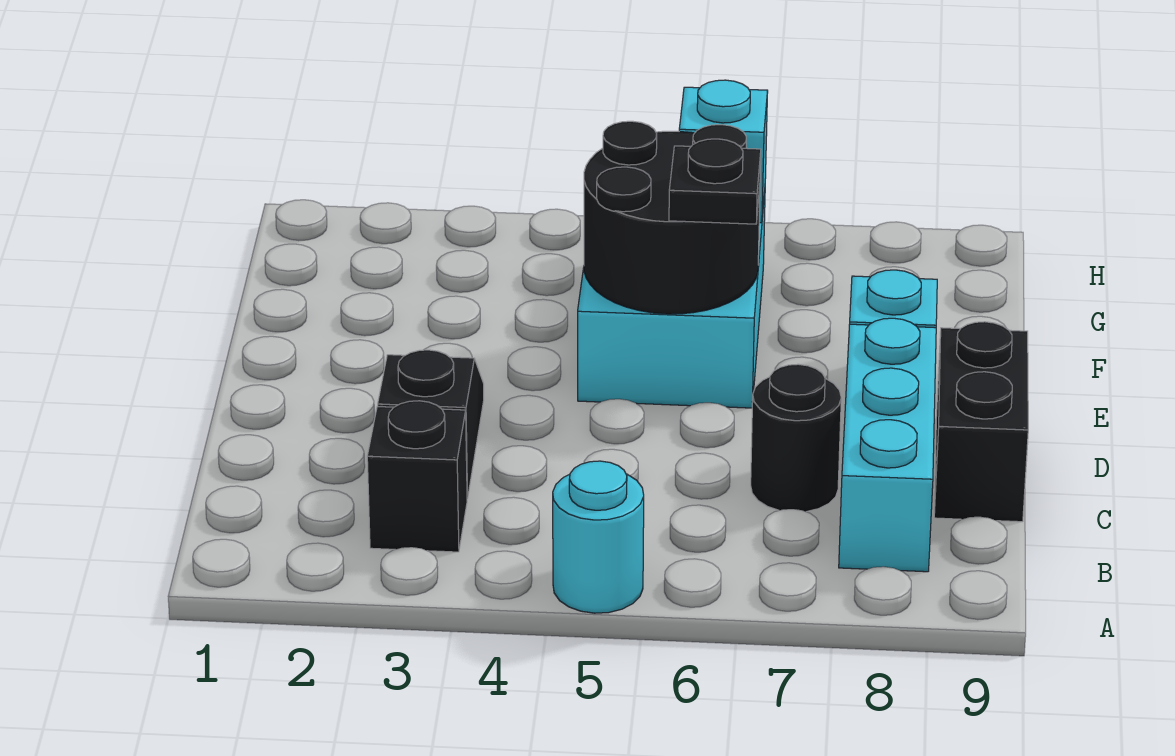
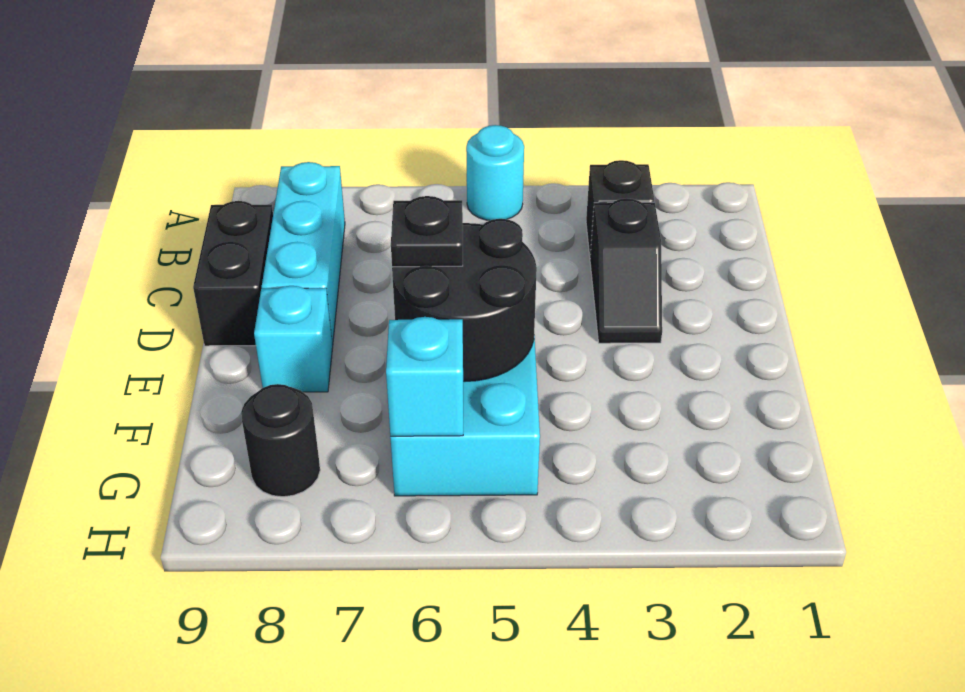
black 1x1 round brick [751,364,841,512] -> black 1x1 round brick moved to [241,384,320,497]

